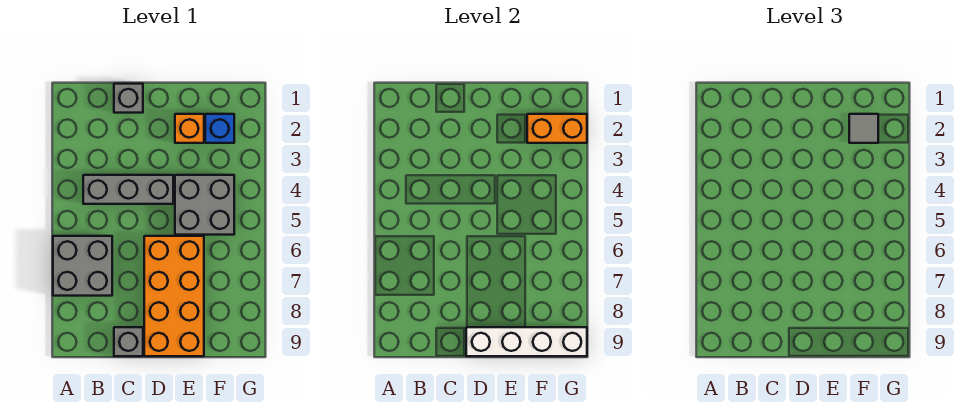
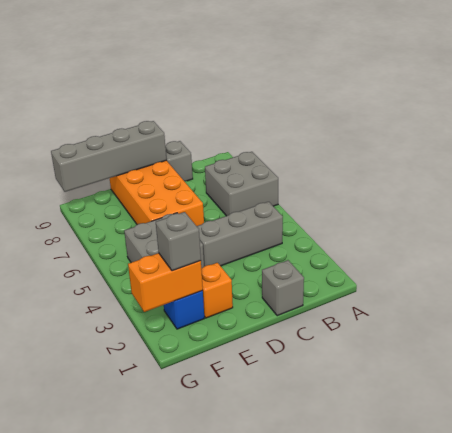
white 1x4 brick [466,327,587,356] -> grey 1x4 brick [51,121,167,192]
grey 1x1 tile [849,114,878,143] -> grey 1x1 brick [156,212,201,271]

